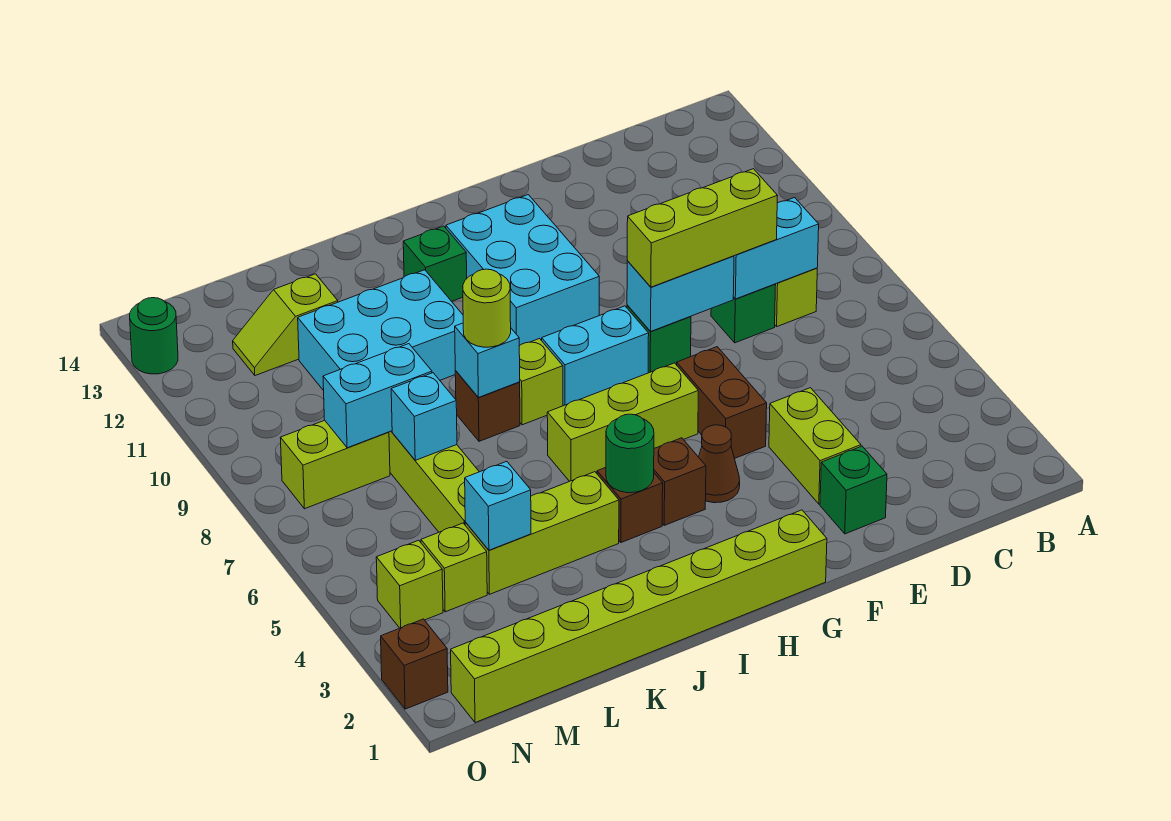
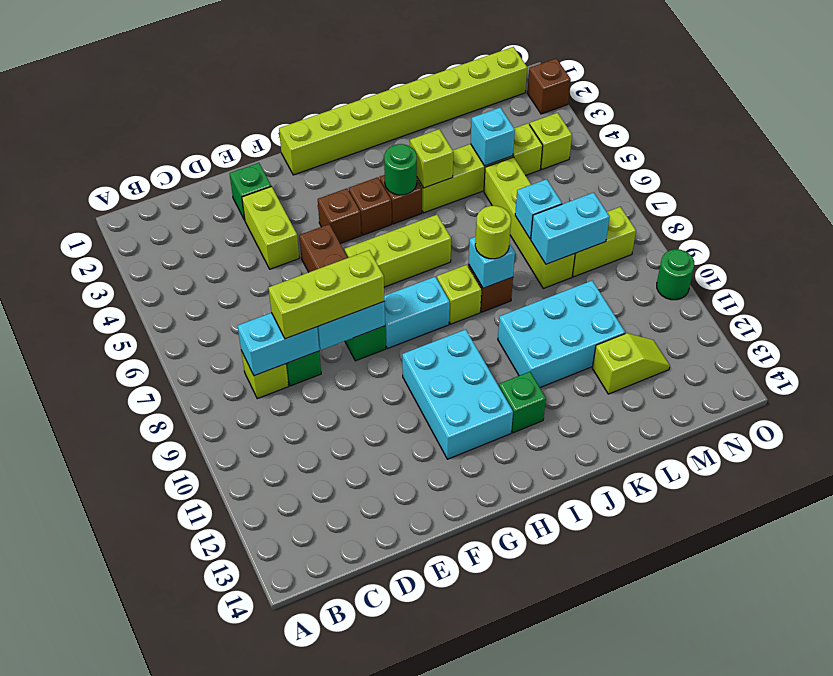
brown 1x1 cone [699,425,740,503] -> brown 1x1 brick [318,188,361,243]
none -> lime 1x1 brick [410,129,453,188]
green 1x1 round brick [130,298,178,374] -> green 1x1 round brick moved to [657,249,694,300]

